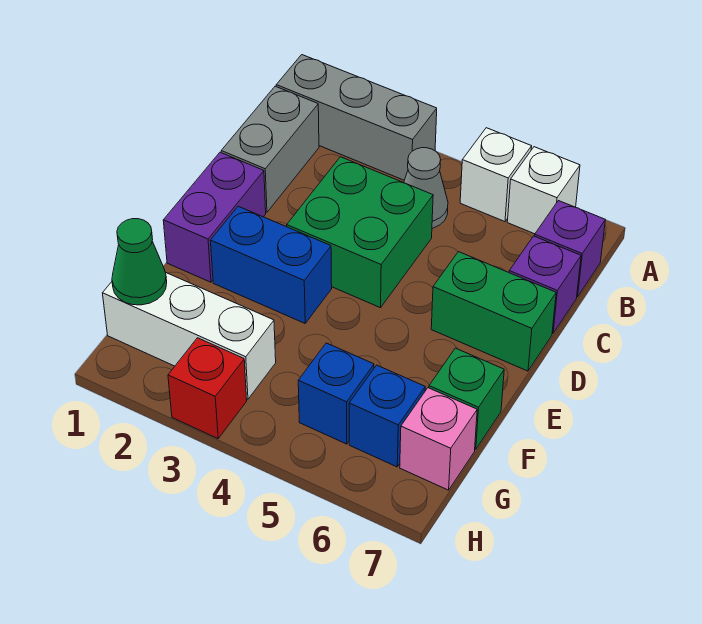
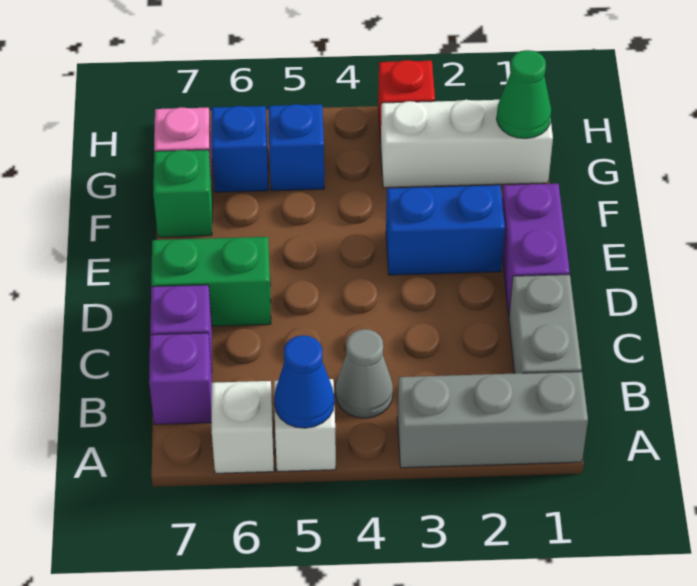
none -> blue 1x1 cone [274,335,334,428]
green 2x2 brick [287,157,433,308] -> none

